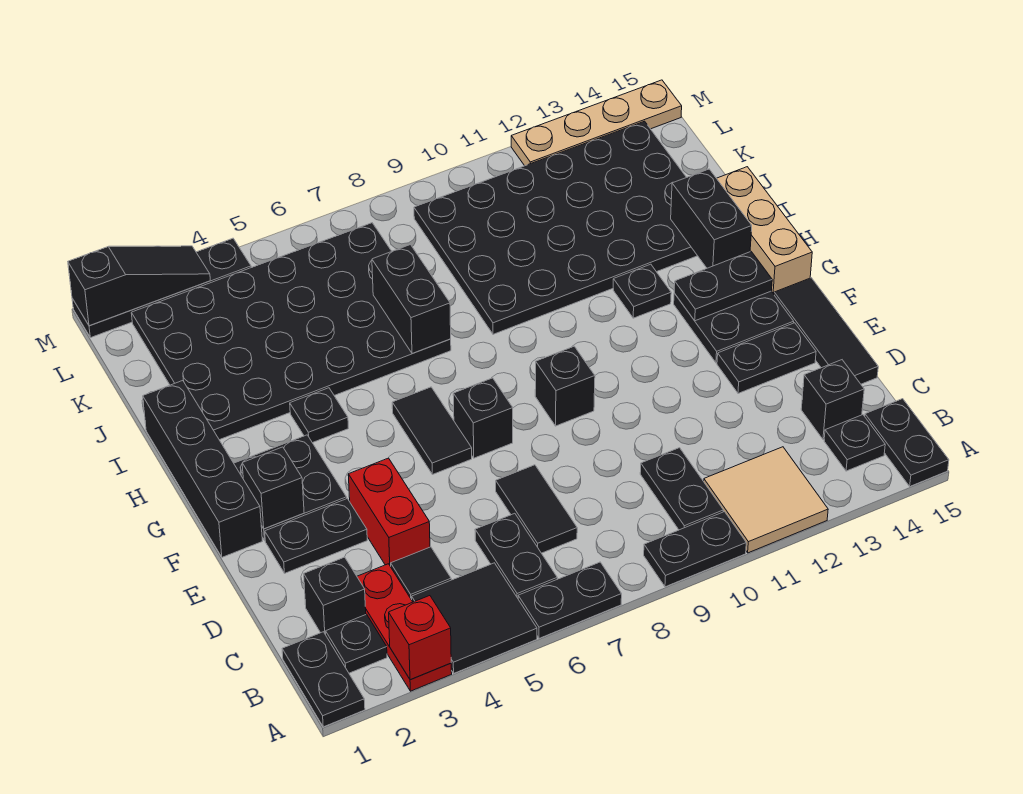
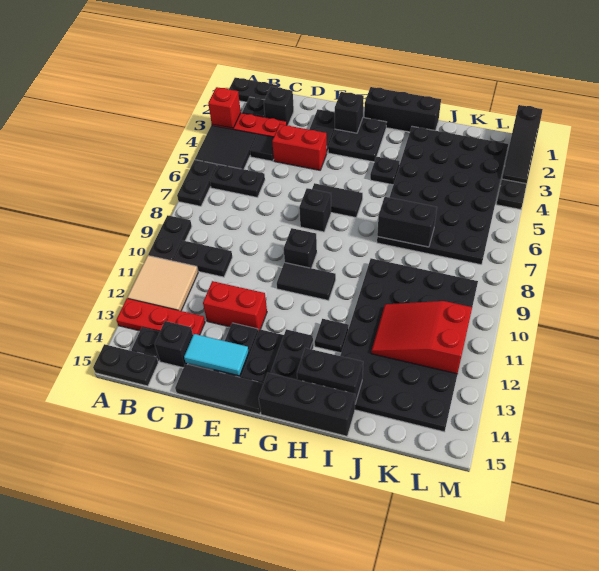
none -> red 1x3 plate [116,298,205,335]
black 1x2 tile [496,465,577,553] -> black 1x2 tile moved to [277,263,336,301]
none -> red 1x2 brick [203,281,267,331]
none -> cyan 1x2 tile [184,334,249,376]
black 1x4 brick [143,381,262,557] -> black 1x3 brick [364,87,441,132]
tan 1x3 brick [717,167,812,294] -> black 1x3 brick [259,373,355,436]
none -> red 2x3 slope [371,301,472,374]
tan 1x4 plate [511,80,682,166] -> none

